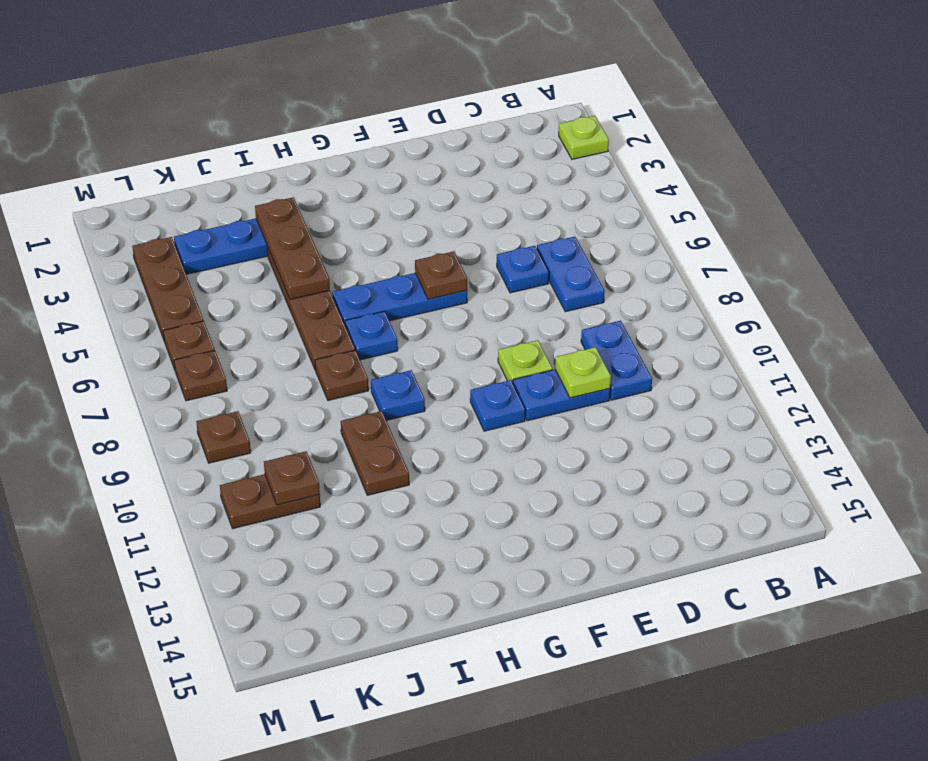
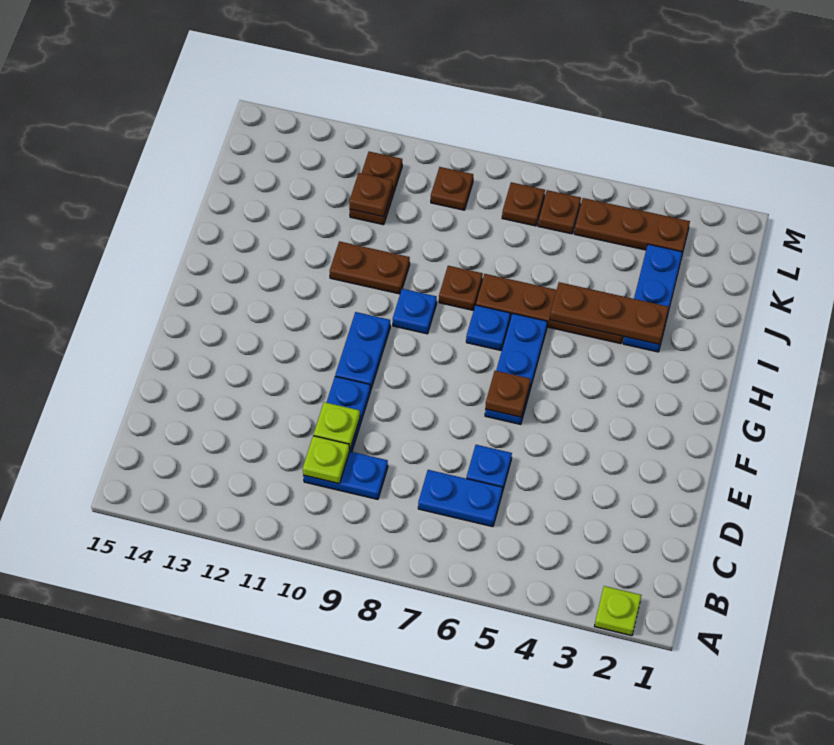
lime 1x1 plate [498,340,552,383] -> lime 1x1 plate moved to [303,436,350,484]
blue 1x1 plate [470,380,525,431] -> blue 1x2 plate [335,312,390,389]

